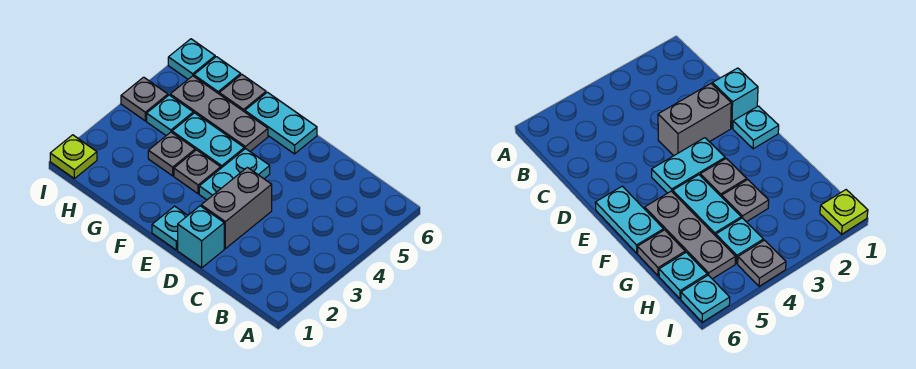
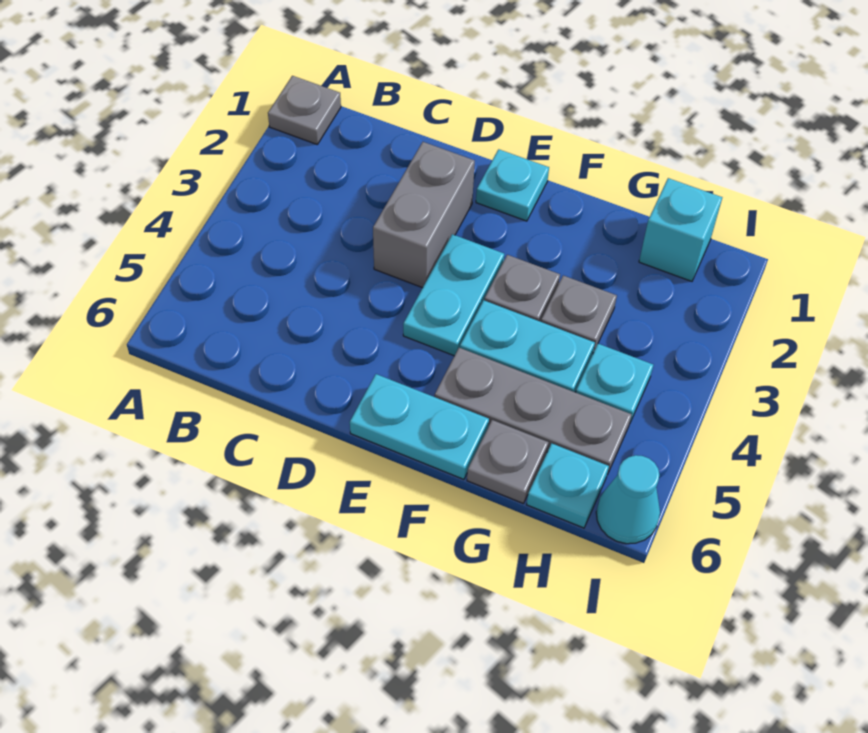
cyan 1x1 brick [178,206,224,268] -> cyan 1x1 brick moved to [639,178,722,281]
lime 1x1 plate [50,135,97,179] -> none
grey 1x1 plate [121,77,168,121] -> grey 1x1 plate moved to [268,76,341,144]
cyan 1x1 plate [168,39,215,79] -> cyan 1x1 cone [596,455,660,544]

